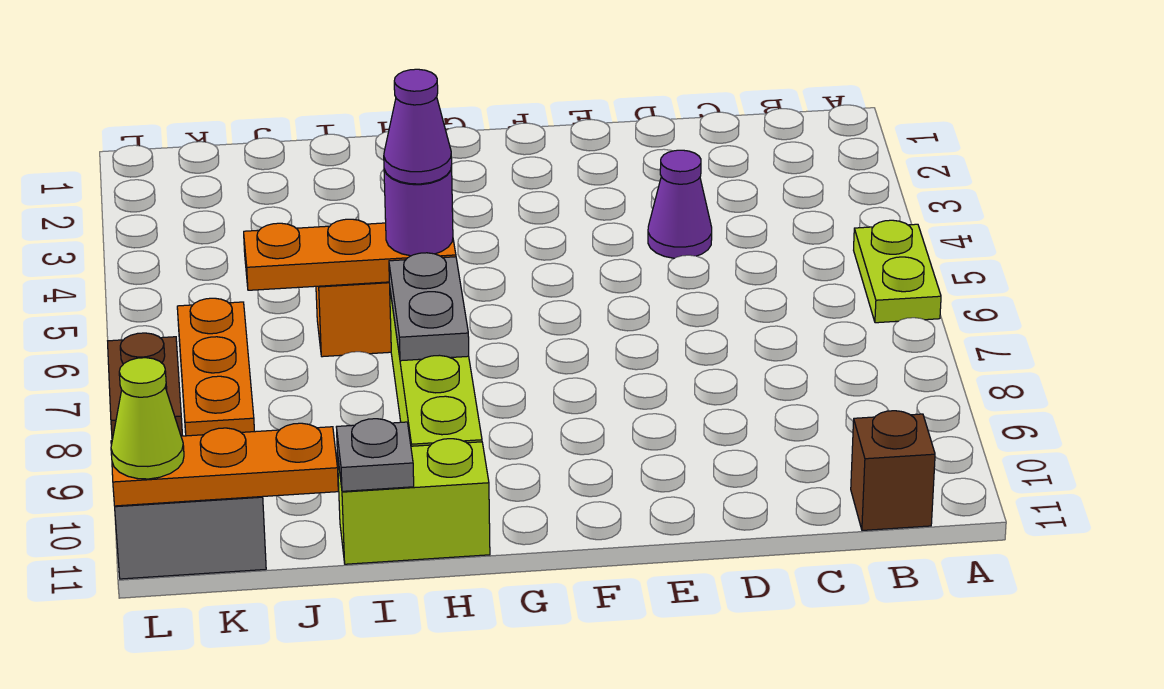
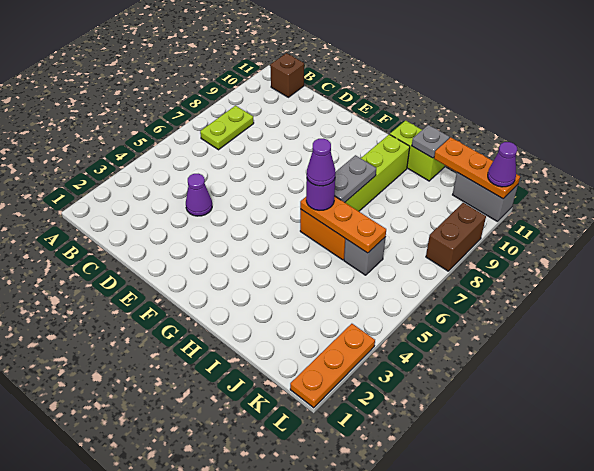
lime 1x2 plate [854,220,941,323] -> lime 1x2 plate moved to [200,106,254,150]
none -> grey 1x1 brick [344,238,385,275]
orange 1x3 plate [177,298,255,436] -> orange 1x3 plate moved to [290,324,375,408]
lime 1x1 cone [111,358,184,479] -> purple 1x1 cone [488,142,517,187]

